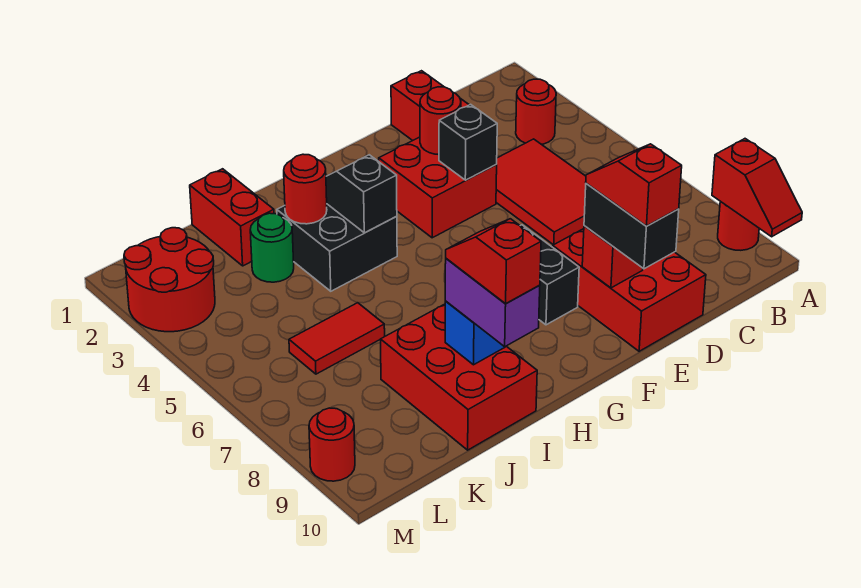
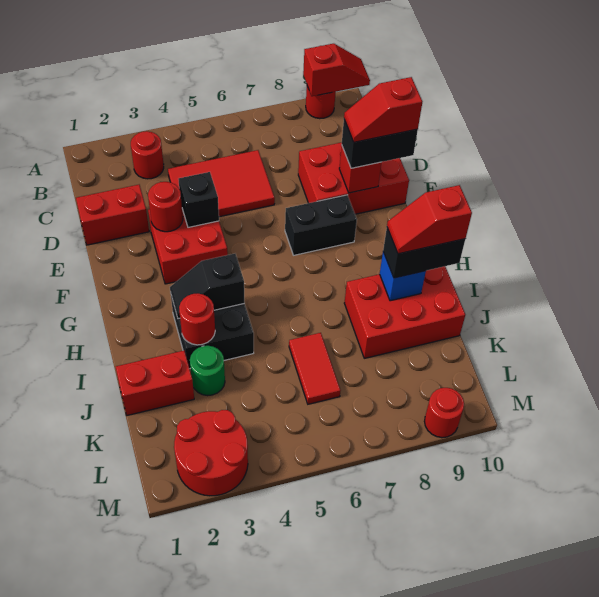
purple 1x2 brick [445,259,540,347] -> black 1x2 brick [383,228,465,278]

